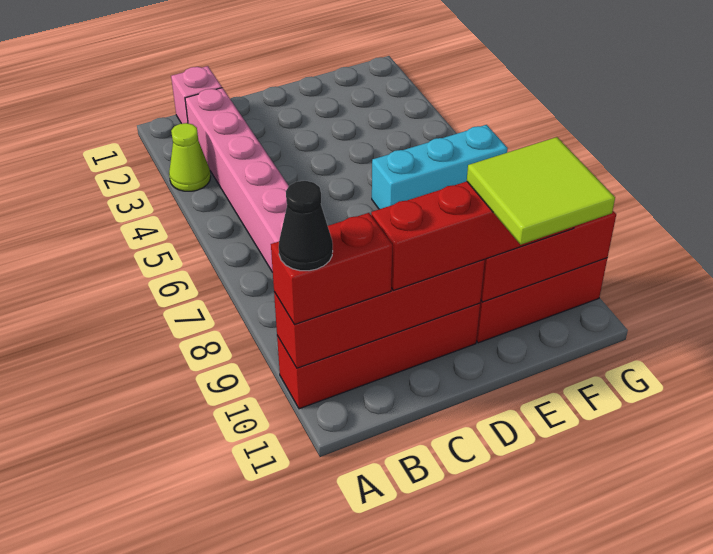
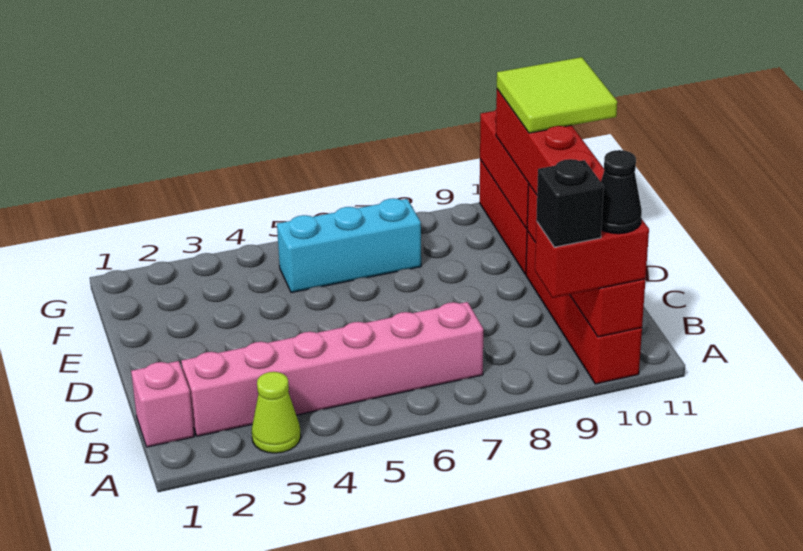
none -> black 1x1 brick [536,159,604,247]
red 1x2 brick [271,213,392,325] -> red 1x2 brick turned to [535,219,649,298]
cyan 1x3 brick [372,125,508,209] -> cyan 1x3 brick turned to [277,198,421,293]

